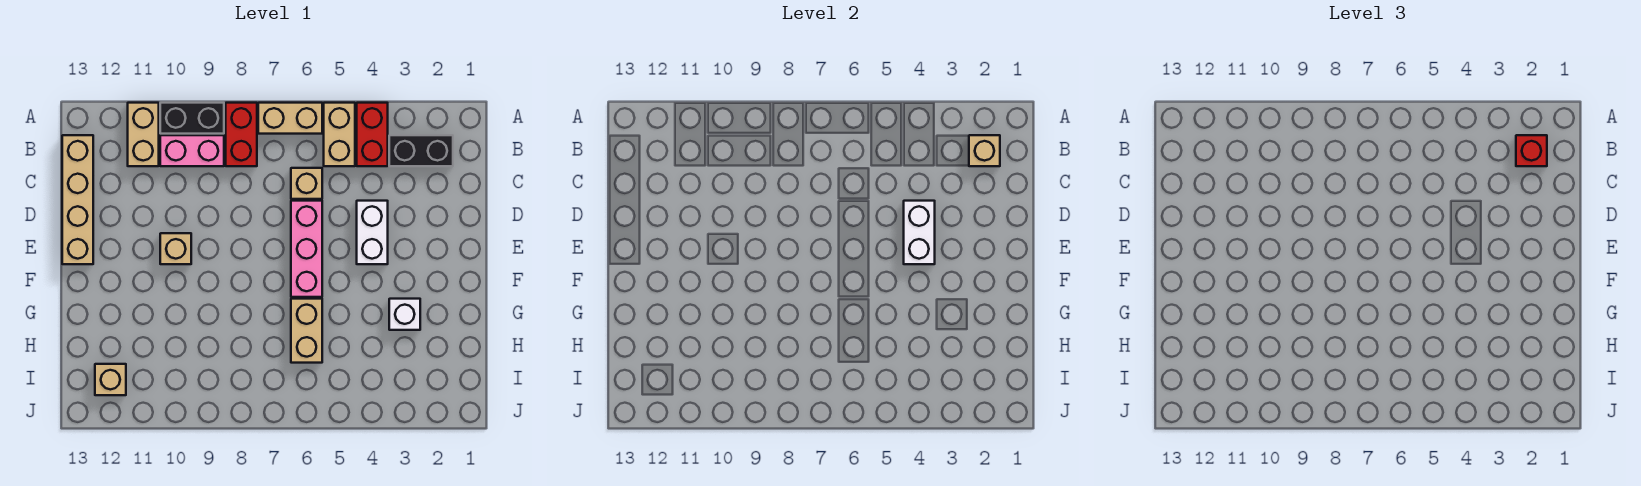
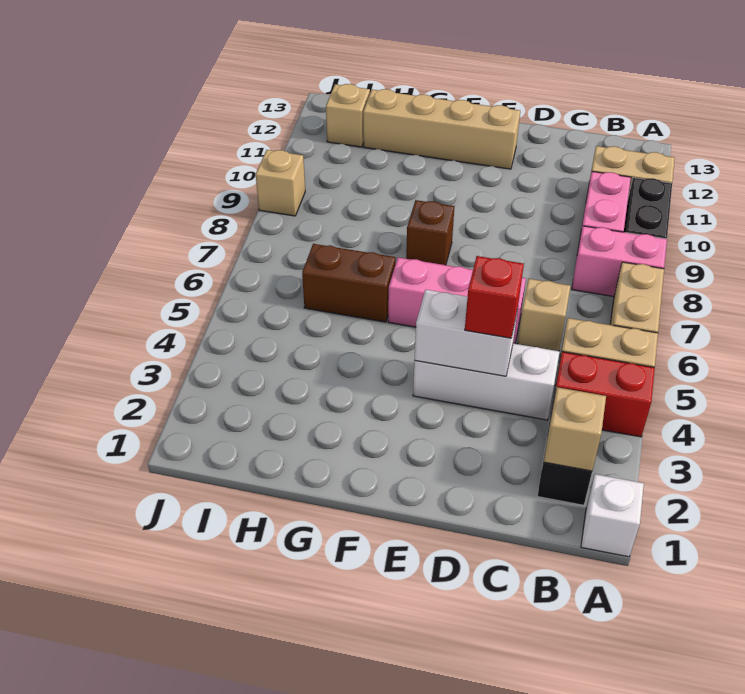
red 1x2 brick [226,103,257,166] -> pink 1x2 brick [572,226,667,297]
red 1x1 brick [1516,135,1547,166] -> red 1x1 brick moved to [465,256,524,338]
tan 1x4 brick [62,135,93,264] -> tan 1x4 brick moved to [363,89,520,169]
white 1x2 brick [357,201,388,264] -> white 1x3 brick [413,343,559,420]
tan 1x1 brick [160,233,191,264] -> tan 1x1 brick moved to [256,150,305,216]
none -> brown 1x1 brick [406,200,455,265]
white 1x1 brick [389,299,420,330] -> white 1x1 brick moved to [581,474,644,557]
tan 1x2 brick [291,299,322,363] -> brown 1x2 brick [302,244,396,322]

